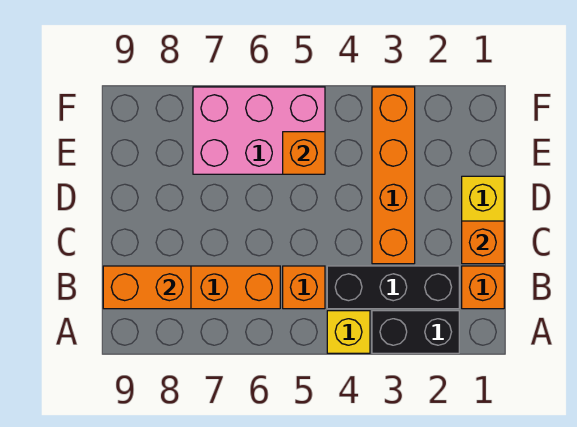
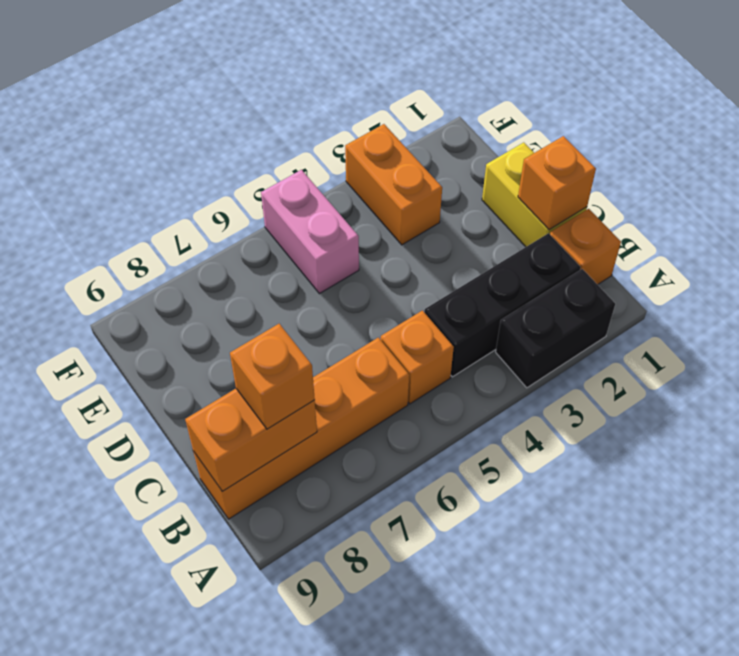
yellow 1x1 brick [327,311,370,353] -> none
orange 1x4 brick [372,87,415,264] -> orange 1x2 brick [345,124,442,245]
pink 2x3 brick [193,87,325,174] -> pink 1x2 brick [261,170,359,294]
orange 1x1 brick [283,132,325,174] -> orange 1x1 brick moved to [230,324,315,429]

